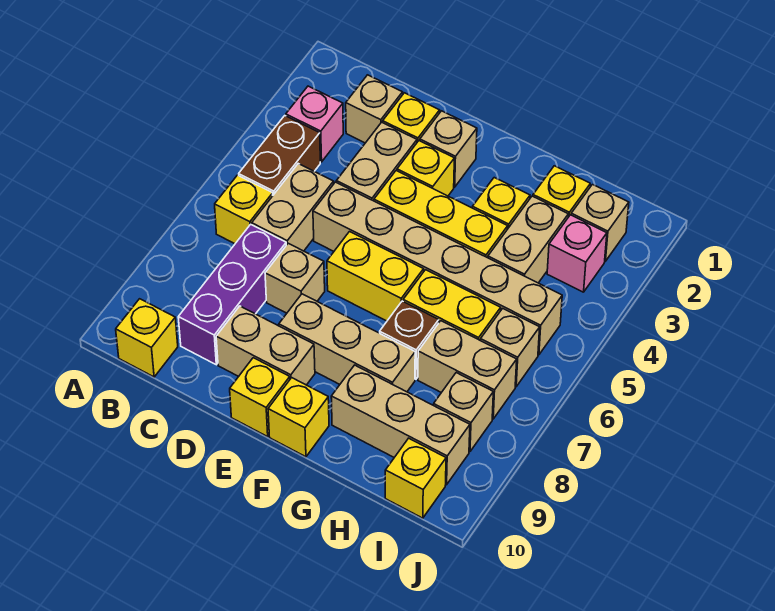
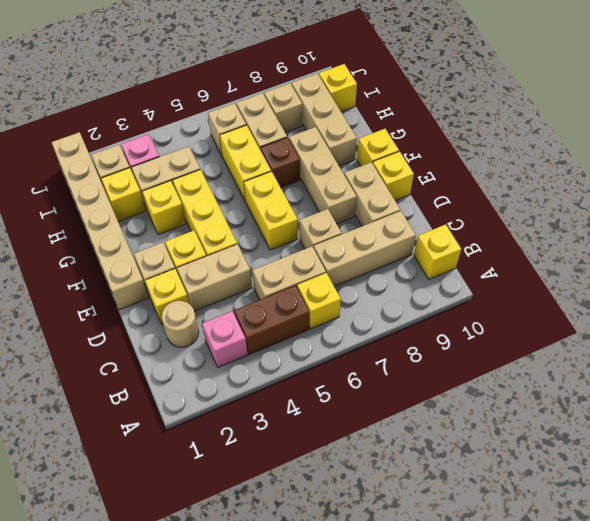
tan 1x1 brick [346,75,403,143] -> tan 1x1 round brick [162,301,199,347]
purple 1x3 brick [178,224,286,365] -> tan 1x3 brick [314,211,416,286]
tan 1x6 brick [313,182,562,355] -> tan 1x6 brick moved to [51,132,148,310]

